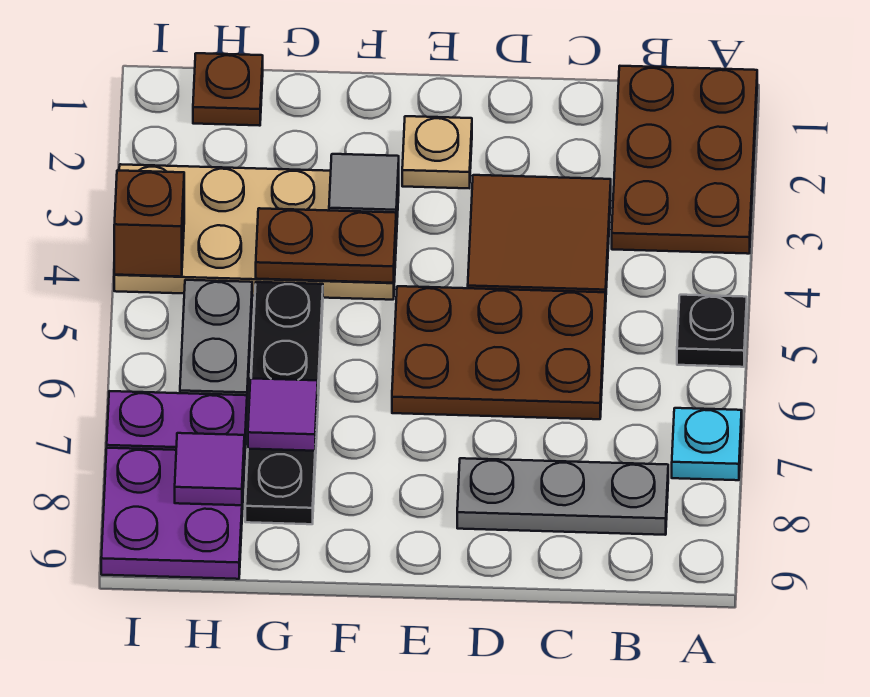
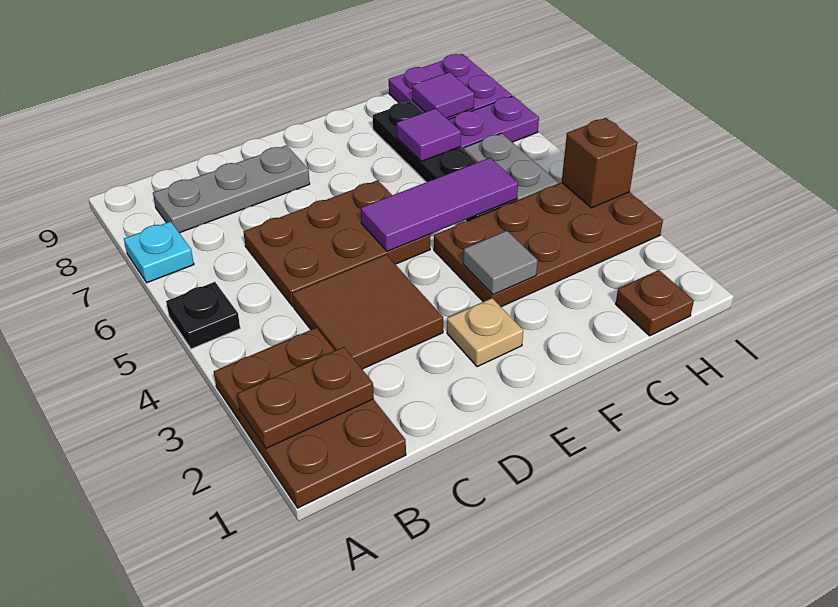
none -> purple 1x3 tile [361,158,518,251]
tan 2x4 plate [114,164,399,300] -> brown 2x4 plate [434,183,663,307]
brown 1x2 plate [256,208,396,283] -> brown 1x2 plate moved to [237,347,374,448]

